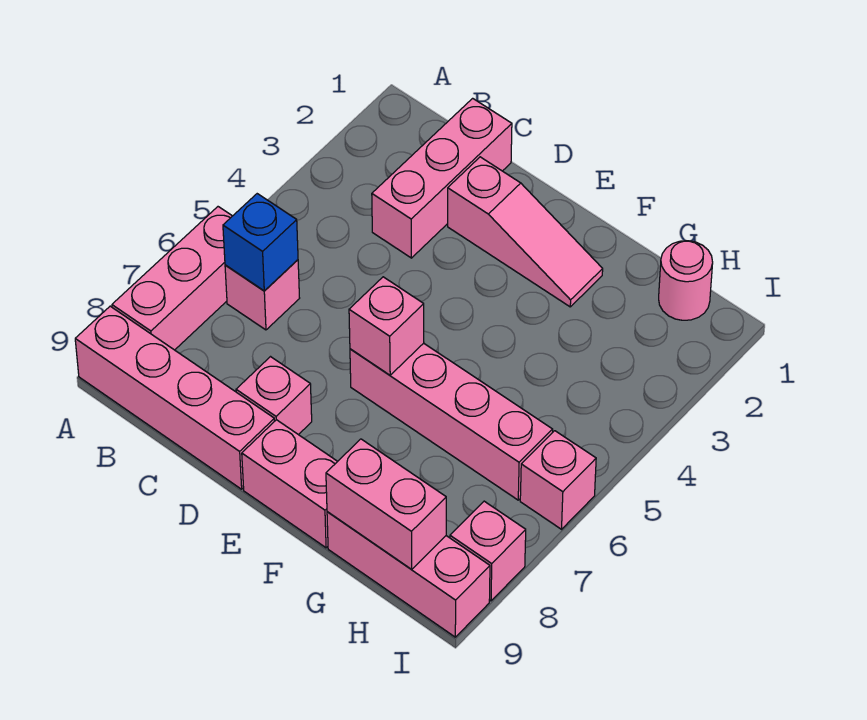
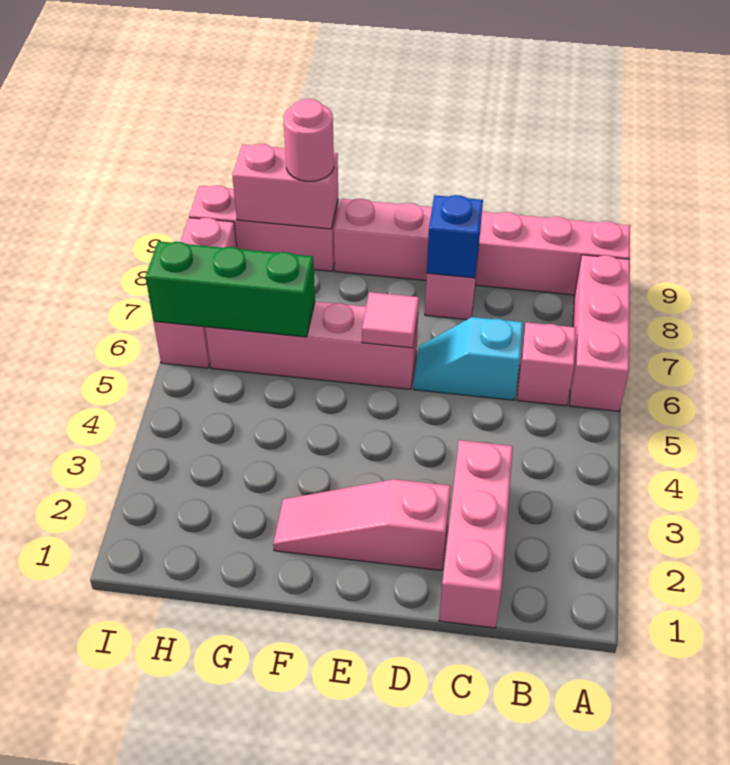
blue 1x1 brick [223,194,298,291] -> blue 1x1 brick moved to [427,195,483,278]
none -> cyan 1x2 slope [414,317,523,400]
pink 1x1 brick [349,277,424,375] -> pink 1x1 tile [362,292,419,348]
none -> green 1x3 brick [145,241,315,337]
pink 1x1 round brick [659,241,713,320] -> pink 1x1 round brick moved to [284,99,334,181]

